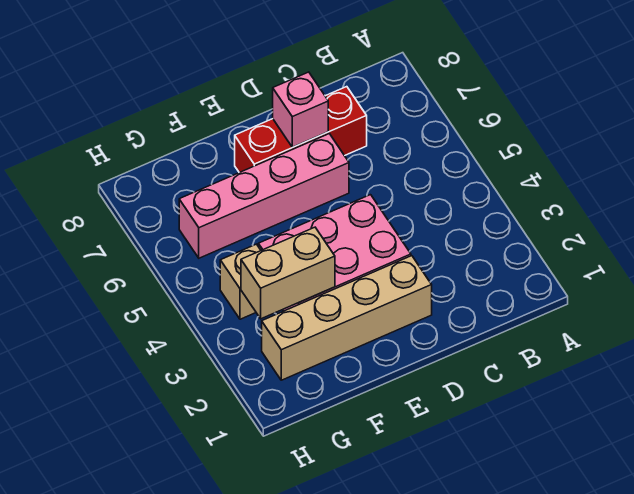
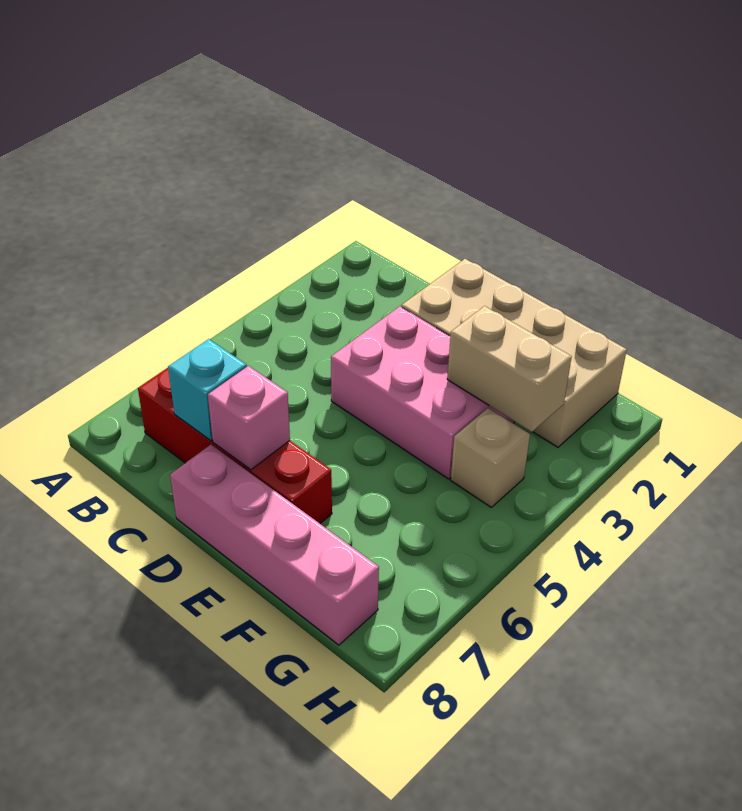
red 1x3 brick [235,87,367,173] -> red 1x4 brick [138,368,332,523]
none -> cyan 1x1 brick [168,339,247,441]
tan 1x4 brick [262,256,432,380] -> tan 2x4 brick [401,259,627,447]
pink 1x4 brick [179,134,349,258] -> pink 1x4 brick moved to [170,445,379,645]

